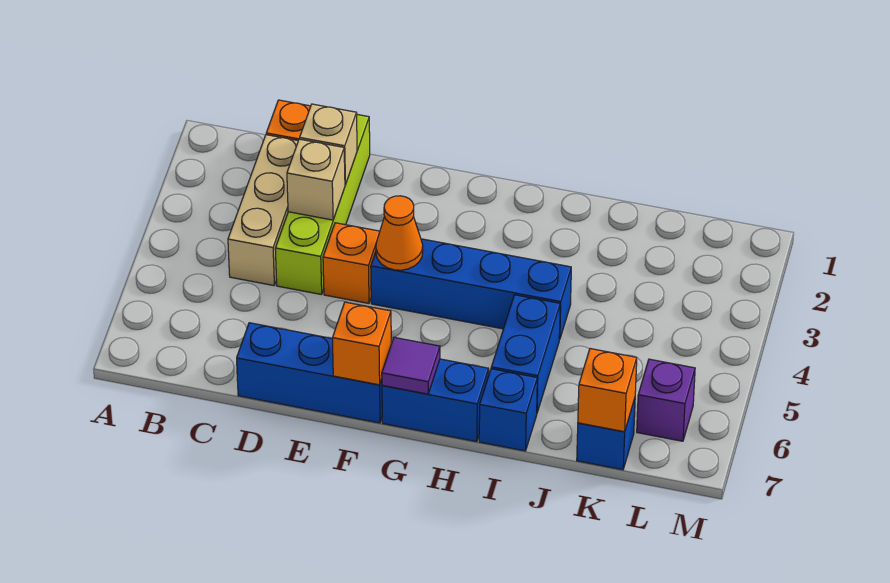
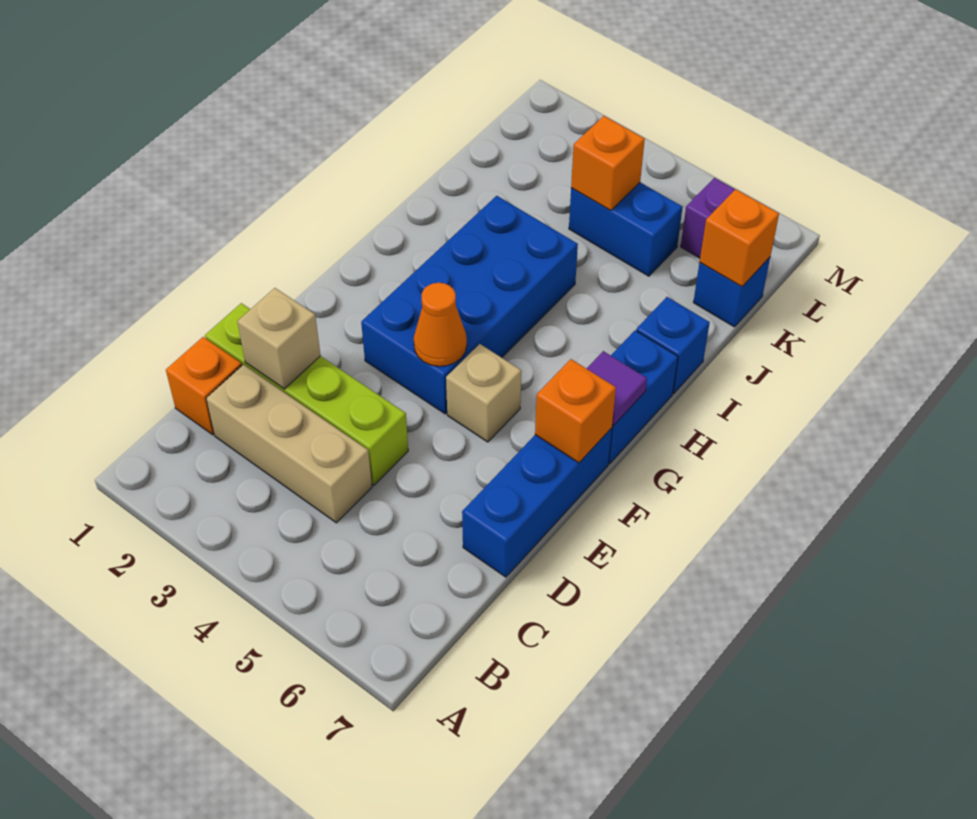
tan 1x1 brick [287,139,345,220] -> tan 1x1 brick moved to [446,344,521,442]
orange 1x1 brick [323,223,380,303] -> orange 1x1 brick moved to [571,116,645,210]
blue 1x4 brick [371,239,571,340] -> blue 2x4 brick [361,196,578,414]
blue 1x2 brick [491,295,560,412] -> blue 1x2 brick moved to [569,183,683,276]

